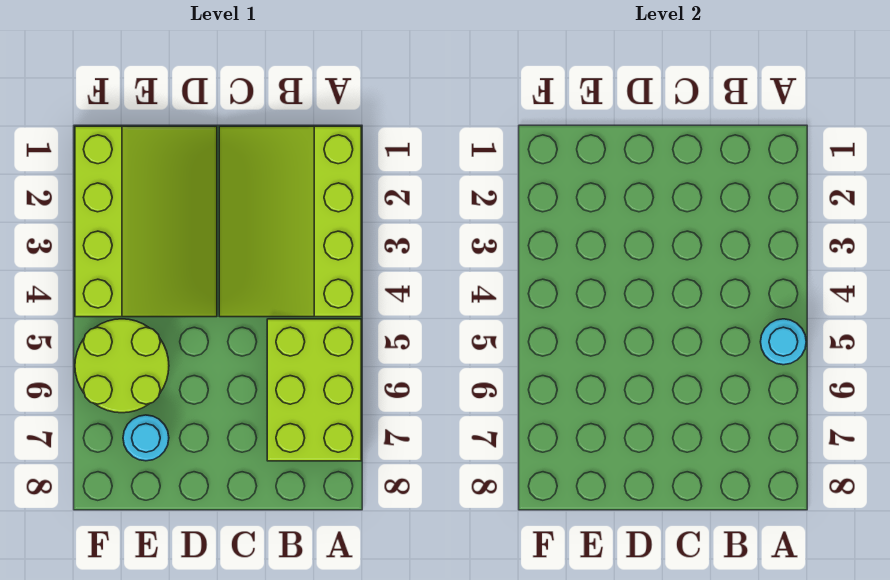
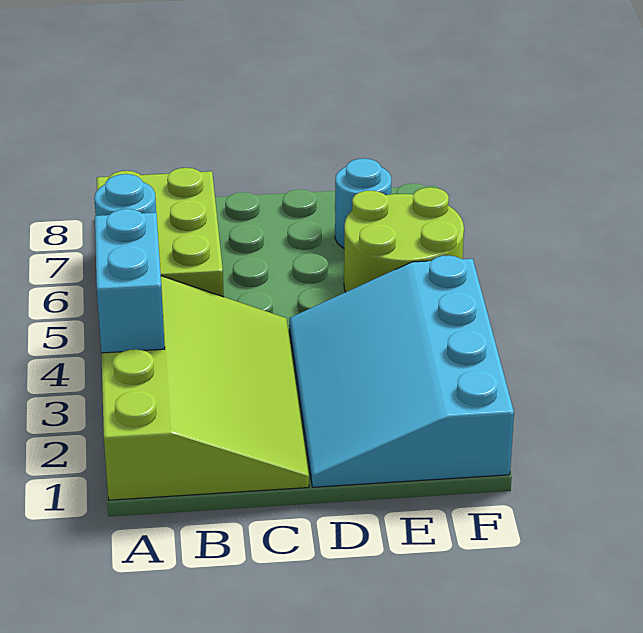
none -> cyan 1x2 brick [95,209,165,353]
lime 3x4 slope [75,126,217,317] -> cyan 3x4 slope [289,255,514,487]

